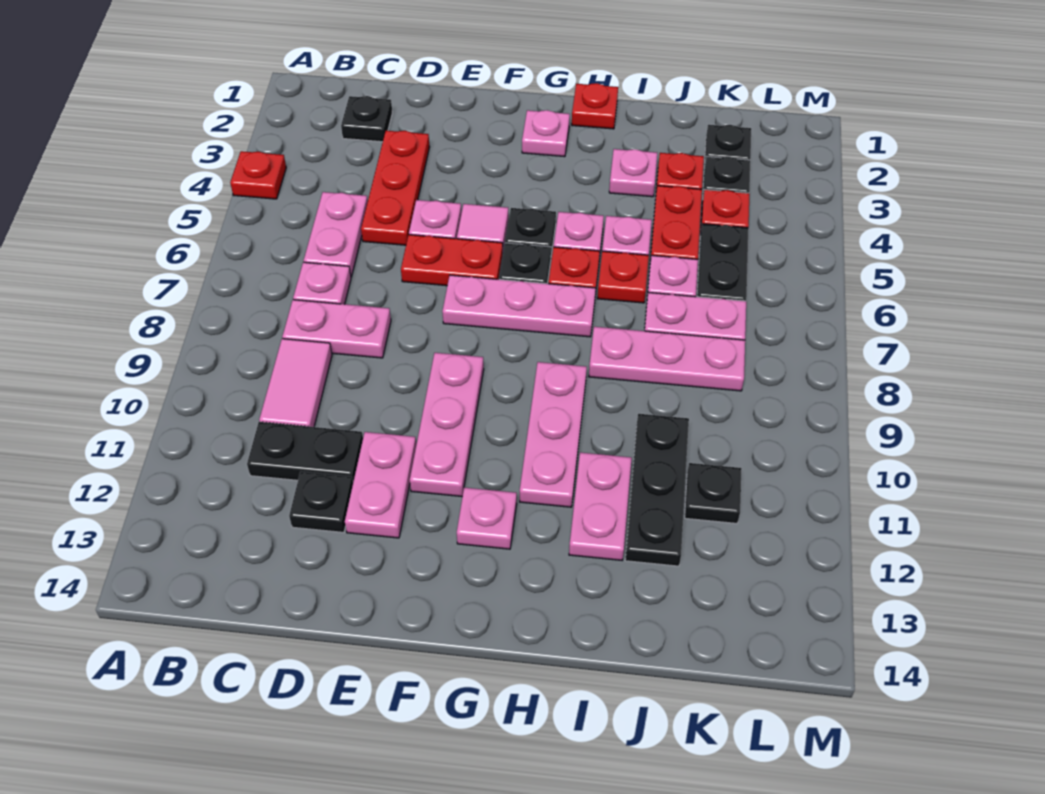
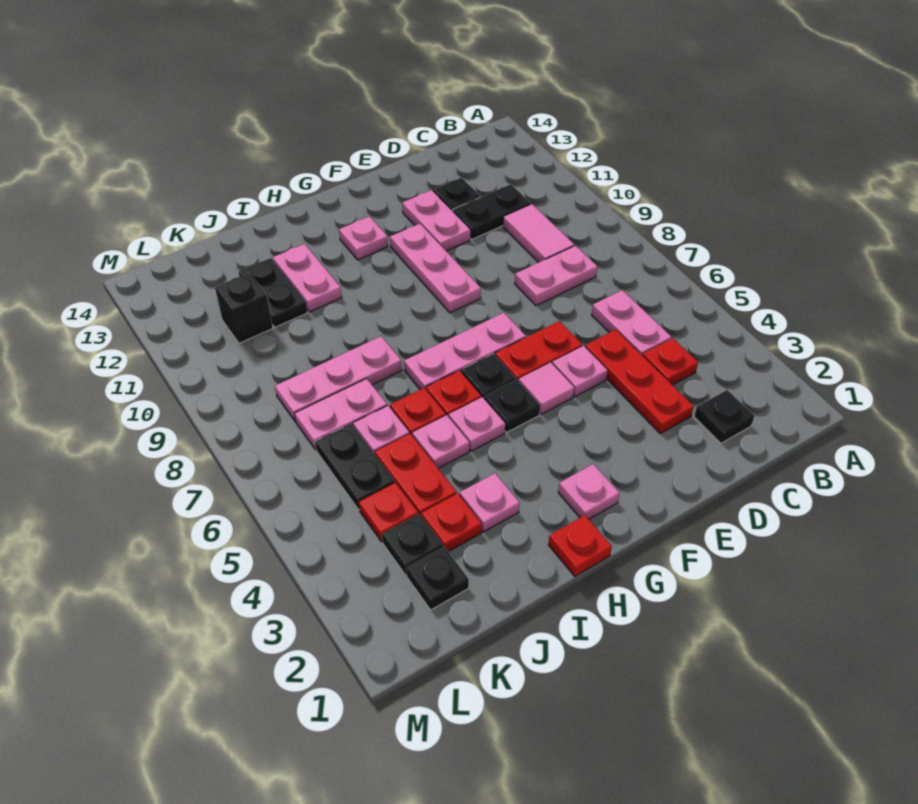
red 1x1 plate [230,151,286,199] -> red 1x1 plate moved to [642,338,698,385]
pink 1x1 plate [293,262,351,304] -> none
pink 1x3 plate [520,362,587,507] -> none
black 1x3 plate [625,414,689,566] -> black 1x2 plate [238,258,308,327]
black 1x1 plate [685,463,742,523] -> black 1x1 brick [215,273,273,343]

